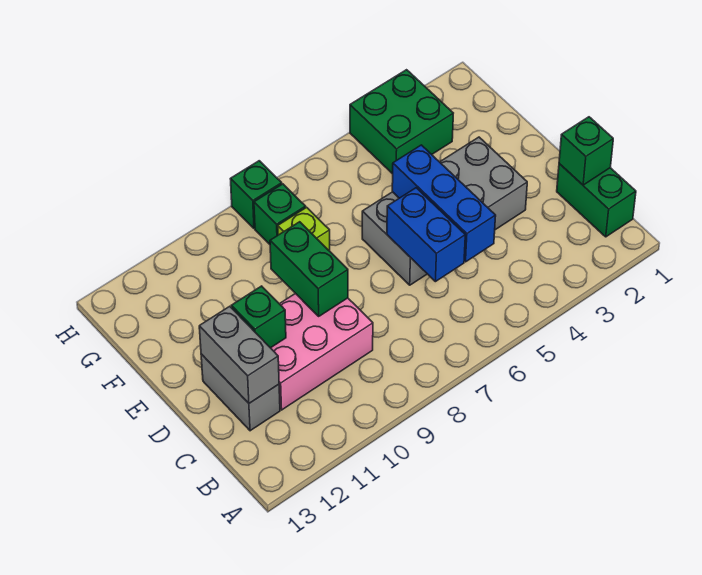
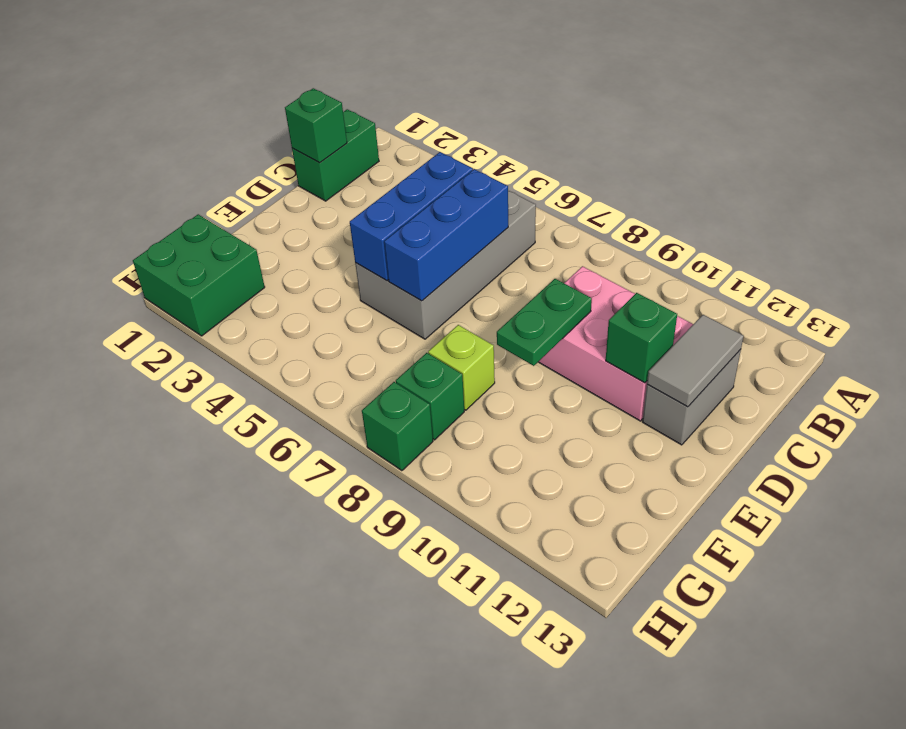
blue 1x2 brick [387,188,465,282] -> blue 1x3 brick [384,169,508,301]
grey 1x2 brick [199,306,279,403] -> grey 1x2 tile [647,315,744,407]
grey 2x4 brick [362,137,527,285] -> grey 2x4 brick turned to [355,191,536,339]
green 1x2 brick [270,222,348,316] -> green 1x2 plate [497,279,592,366]
green 2x2 brick [350,70,453,174] -> green 2x2 brick moved to [133,214,265,336]

